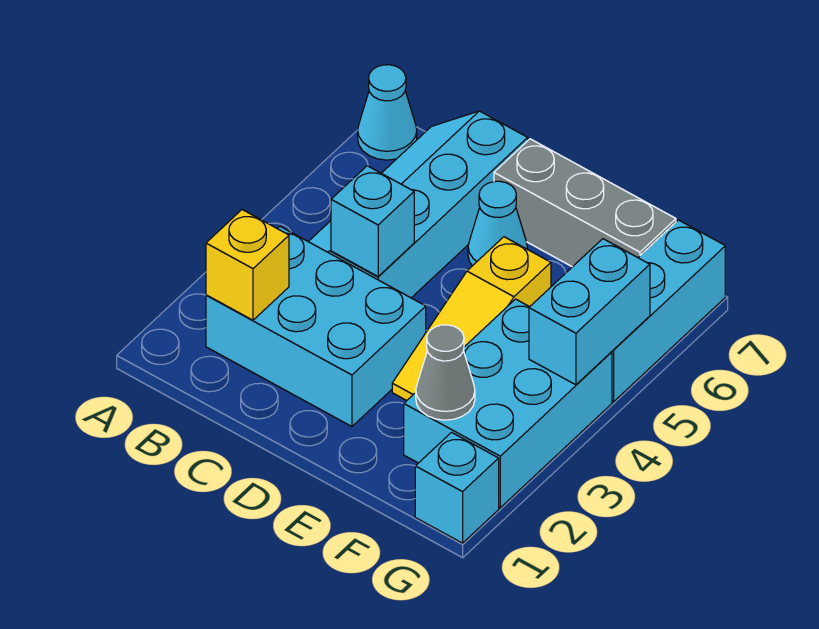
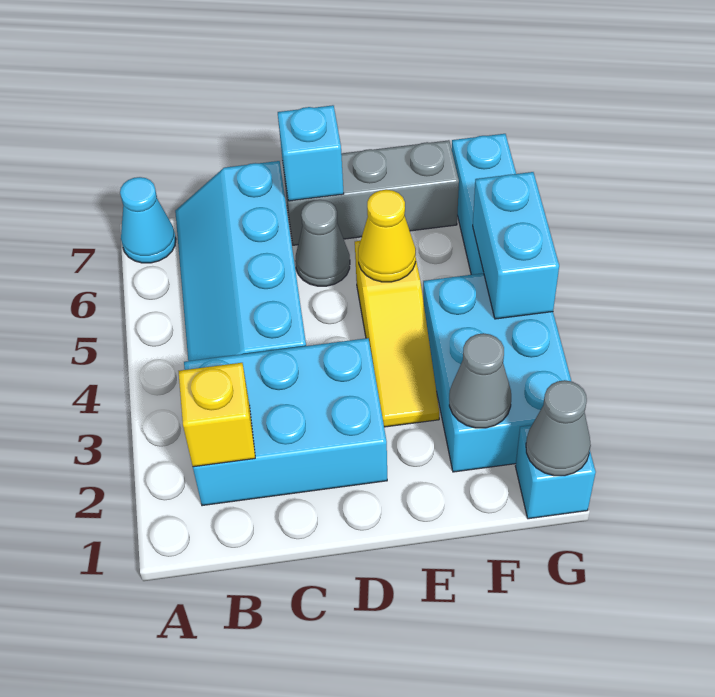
cyan 1x1 brick [331,166,414,276] -> cyan 1x1 brick moved to [278,105,344,201]
cyan 1x1 cone [468,181,527,266] -> grey 1x1 cone [295,200,350,286]
none -> yellow 1x1 cone [358,190,416,282]
none -> grey 1x1 cone [526,380,591,476]

